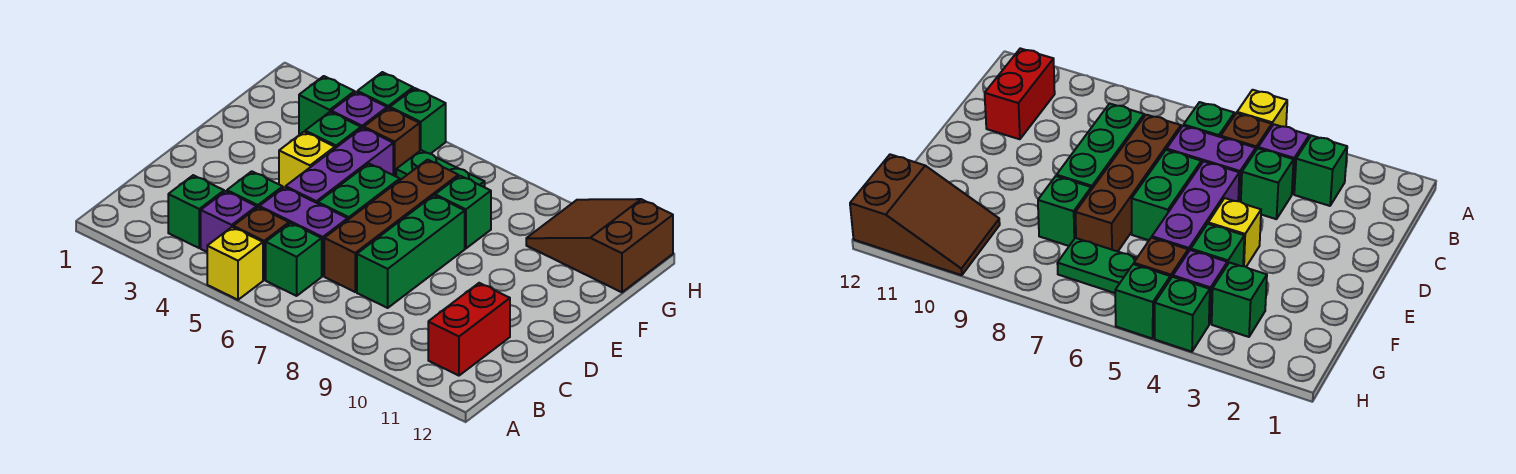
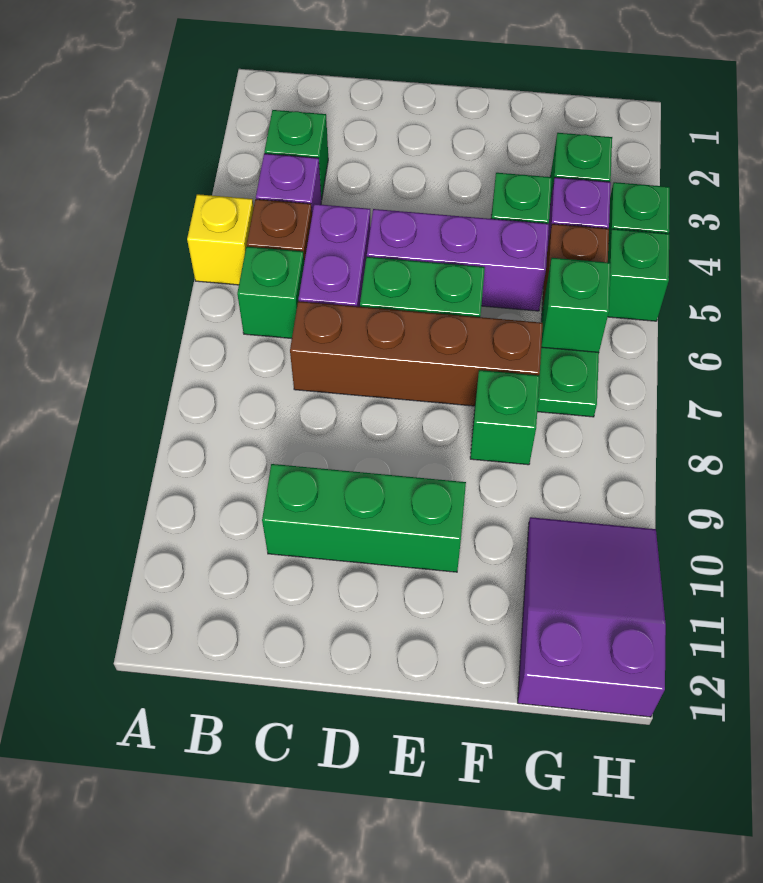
red 1x2 brick [428,283,510,376] -> none
green 1x1 brick [227,171,283,207] -> green 1x1 brick moved to [541,258,611,352]
green 1x3 brick [357,196,465,308] -> green 1x3 brick moved to [262,464,466,572]
yellow 1x1 brick [279,132,335,188] -> none
brown 2x3 slope [526,199,673,292] -> purple 2x3 slope [518,517,666,717]

